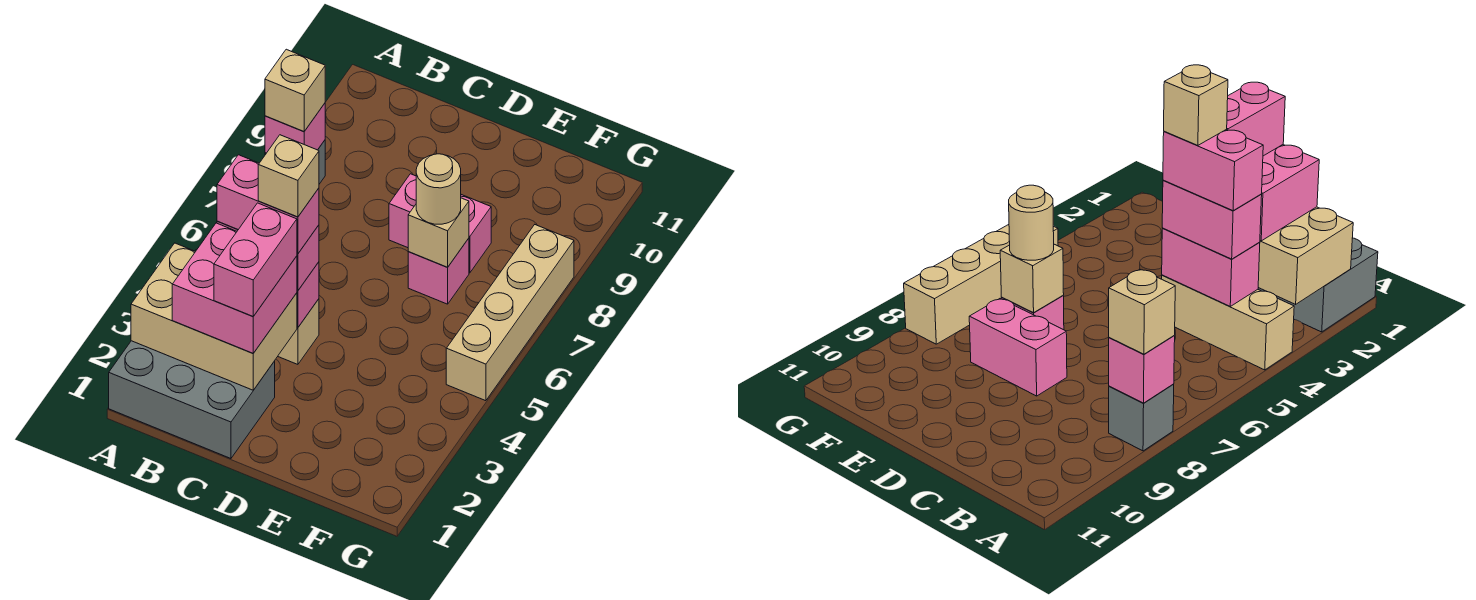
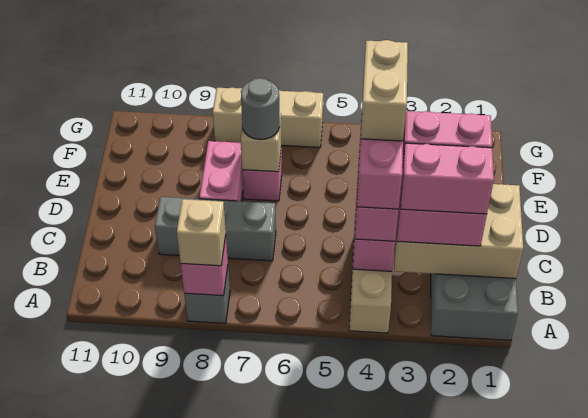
tan 2x3 brick [131,243,297,390] -> tan 2x3 brick turned to [394,184,523,279]
none -> pink 1x2 brick [401,143,494,214]
tan 1x1 brick [258,135,319,217] -> tan 1x2 brick [361,40,408,141]
none -> grey 1x3 brick [155,197,276,261]
tan 1x1 round brick [416,154,461,224] -> grey 1x1 round brick [241,78,280,140]
tan 1x4 brick [446,225,574,401] -> tan 1x3 brick [213,87,323,148]

